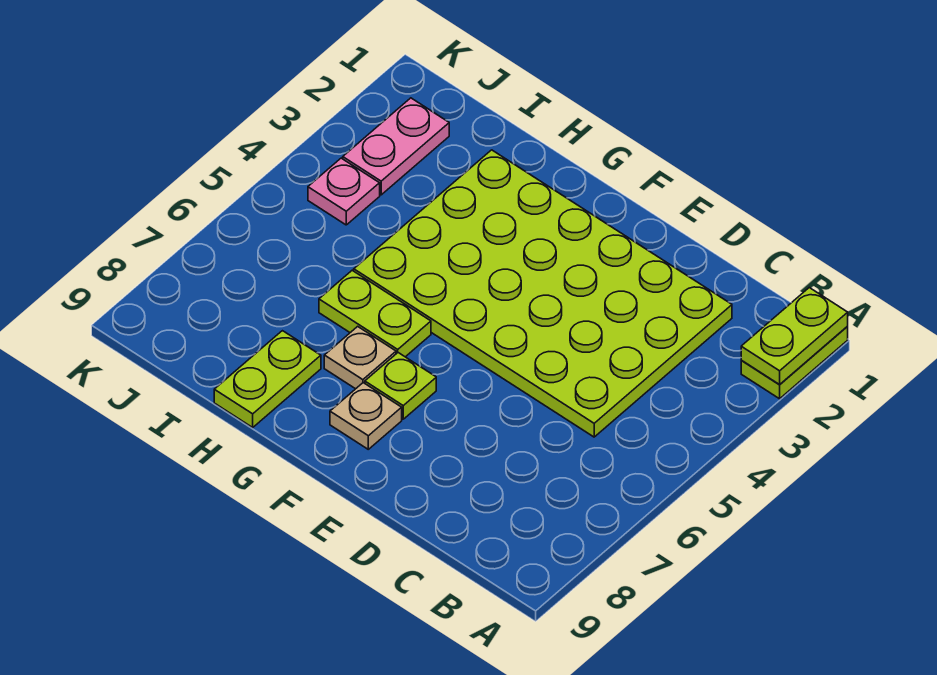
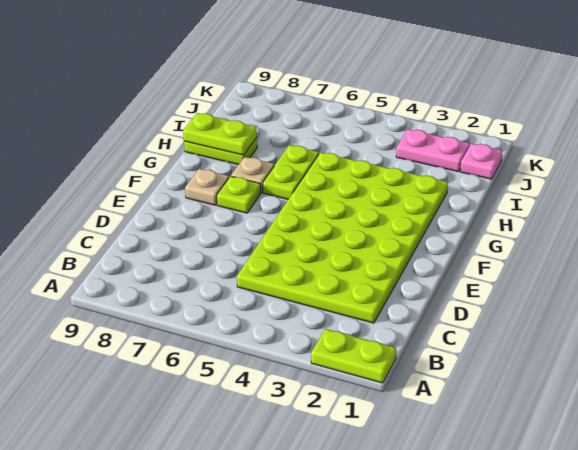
lime 1x2 plate [741,288,848,384] -> lime 1x2 plate moved to [183,113,257,155]
pink 1x1 plate [308,158,380,225] -> pink 1x1 plate moved to [461,143,502,179]

